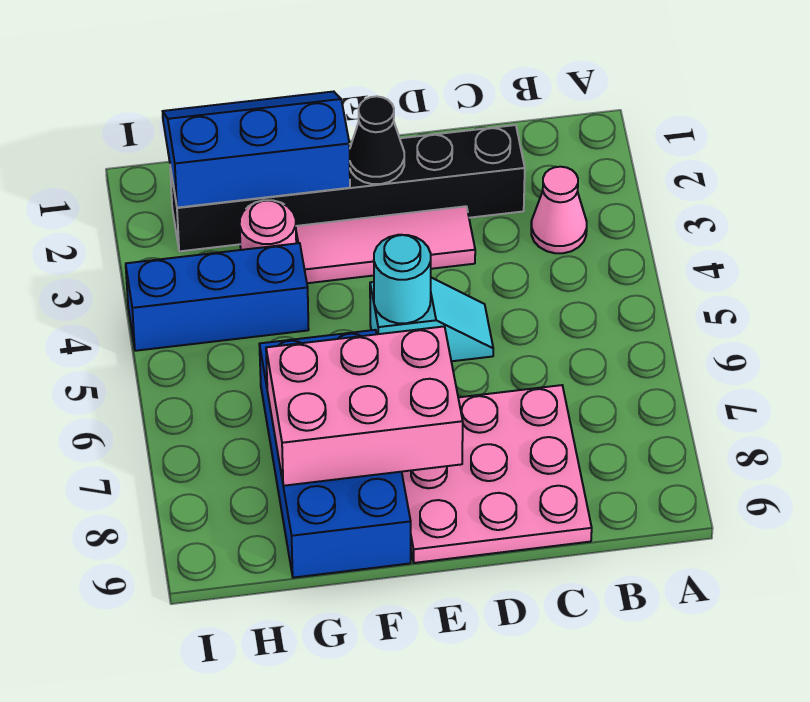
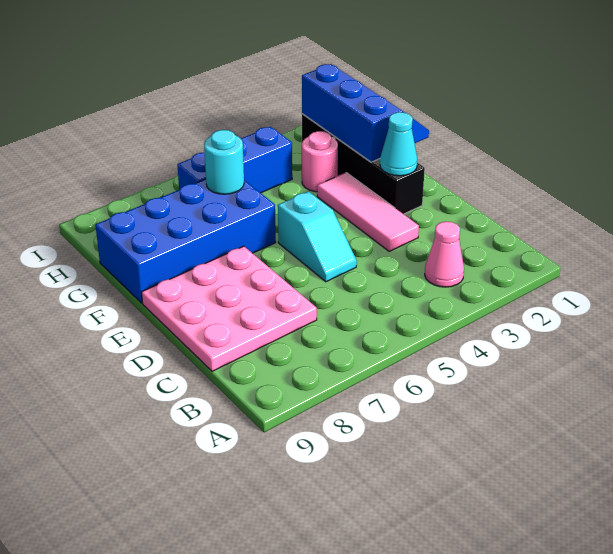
black 1x6 brick [170,125,525,251] -> black 1x4 brick [302,114,425,214]
black 1x1 cone [350,96,404,184] -> cyan 1x1 cone [380,112,417,176]
cyan 1x1 round brick [374,235,431,323] -> cyan 1x1 round brick moved to [204,130,244,194]
pink 2x3 brick [266,327,463,486] -> none
blue 1x3 brick [126,243,309,351] -> blue 1x3 brick turned to [177,127,292,193]

